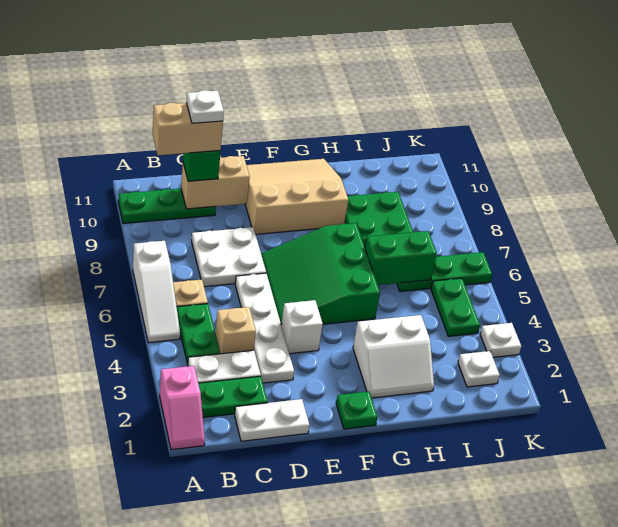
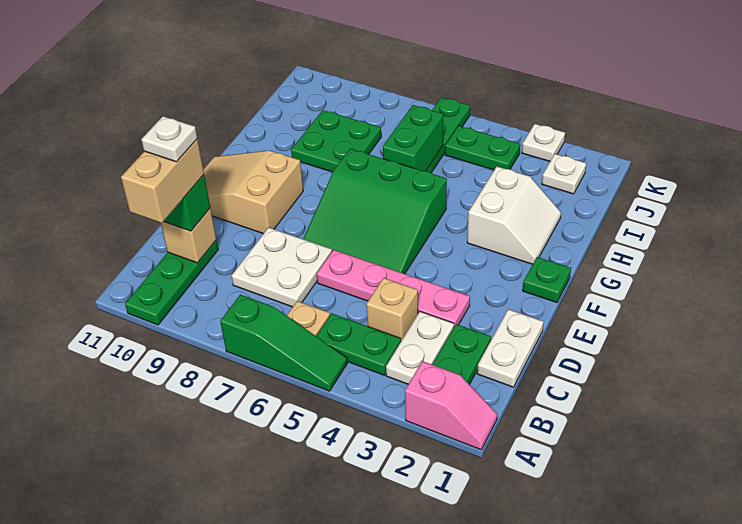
white 1x3 slope [133,241,180,343] -> green 1x3 slope [220,295,347,391]
tan 1x2 brick [181,156,250,209] -> tan 1x1 brick [161,208,216,263]
white 1x4 plate [235,273,294,383] -> pink 1x4 plate [317,250,470,326]
white 1x1 brick [281,300,323,354] -> none
tan 3x3 slope [245,159,348,234] -> tan 2x3 slope [203,150,303,234]

